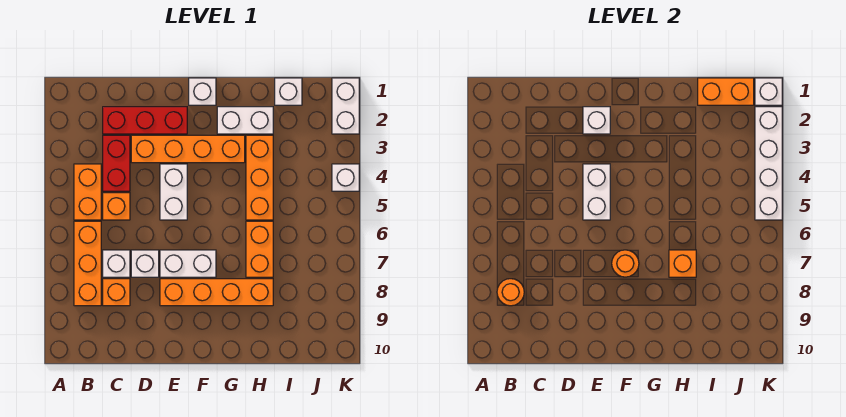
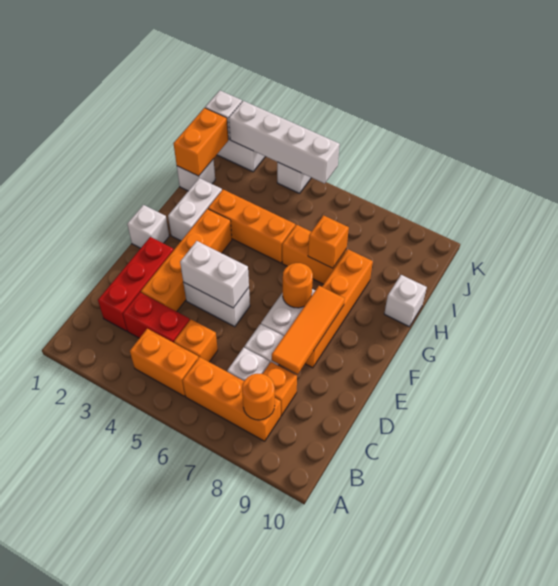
none -> orange 1x3 tile [272,286,345,374]
white 1x1 brick [583,107,610,134] -> white 1x1 brick moved to [384,275,427,327]

